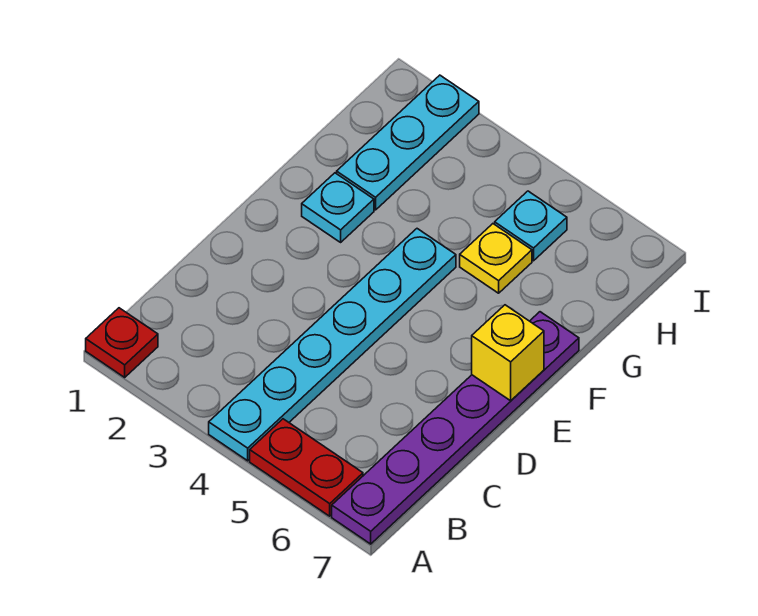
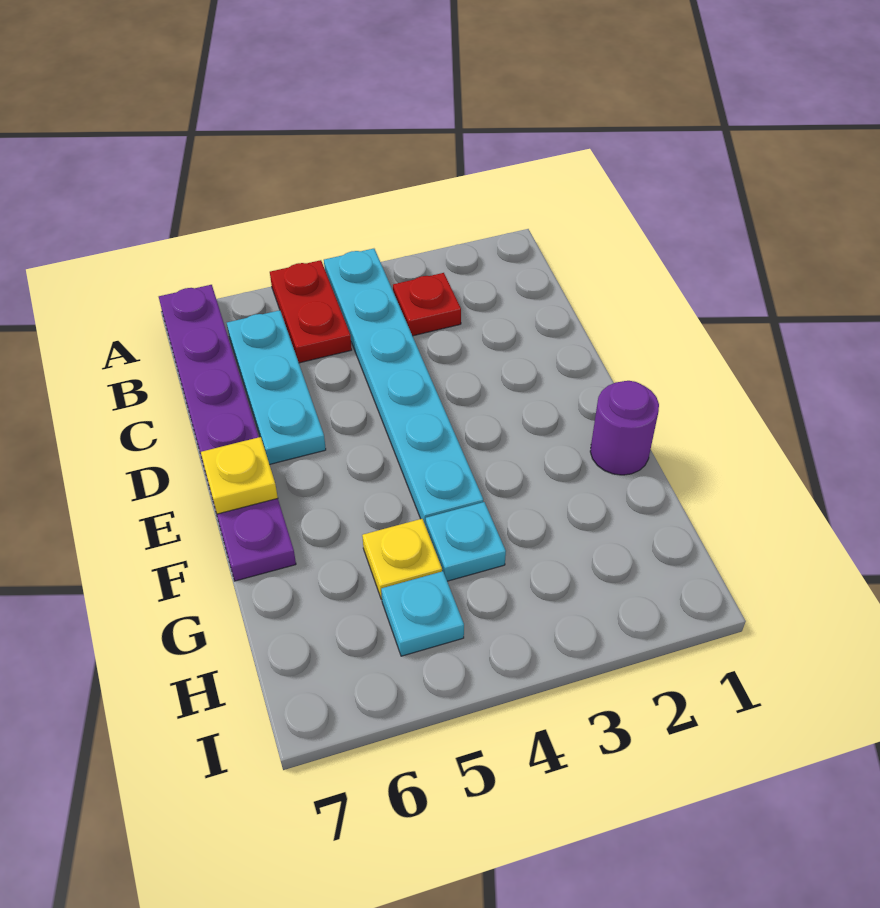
red 1x1 plate [86,308,158,377] -> red 1x1 plate moved to [393,273,461,336]
red 1x2 plate [250,419,363,516] -> red 1x2 plate turned to [270,260,352,363]
yellow 1x1 brick [472,305,544,401] -> yellow 1x1 plate [201,437,278,514]
none -> purple 1x1 round brick [590,381,659,475]
cyan 1x1 plate [302,173,374,242] -> cyan 1x1 plate moved to [426,502,506,581]
cyan 1x3 plate [337,75,479,210] -> cyan 1x3 plate moved to [227,310,326,464]

